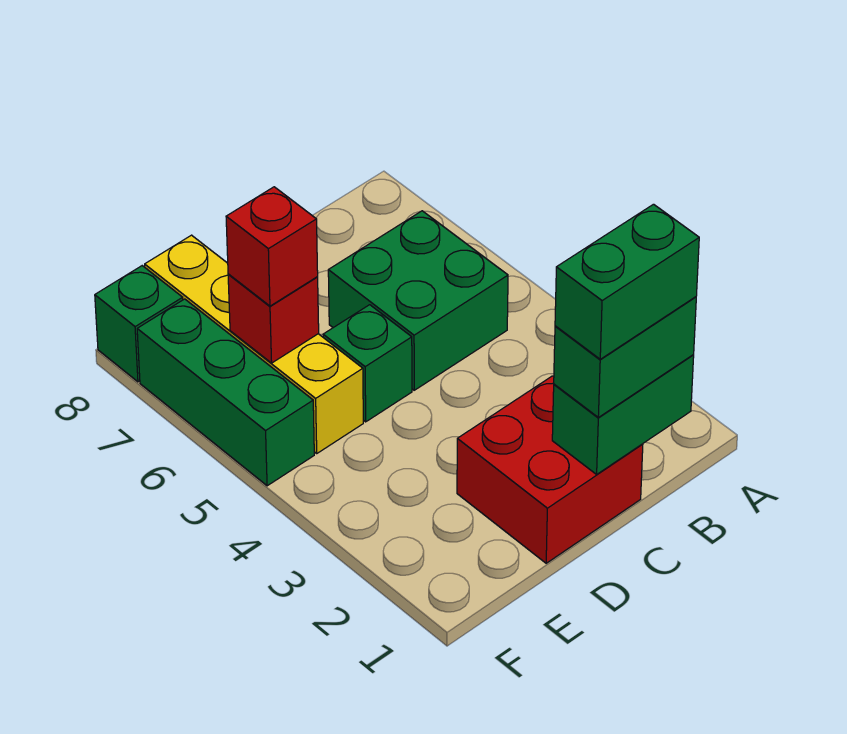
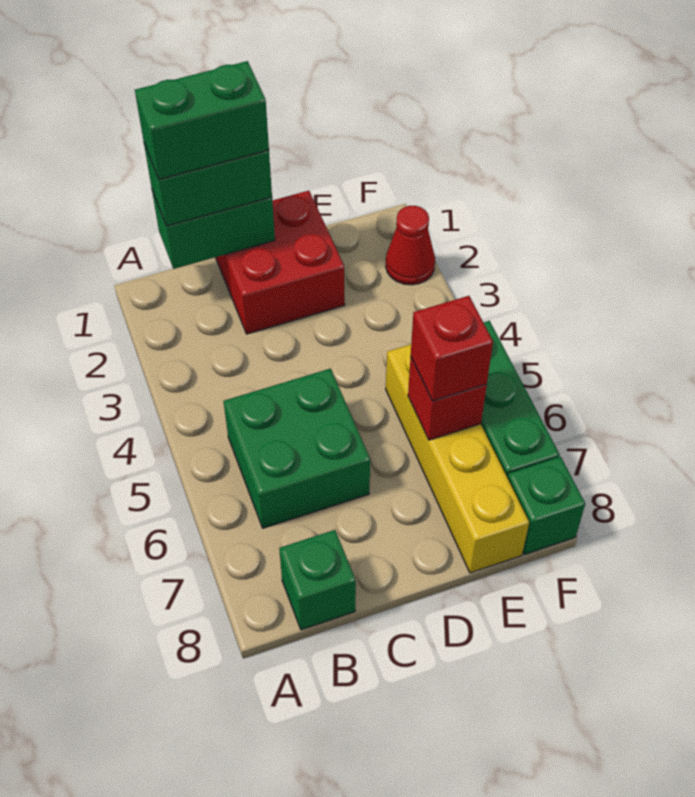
green 1x1 brick [323,305,412,422] -> green 1x1 brick moved to [279,530,356,630]
none -> red 1x1 cone [386,206,435,285]

